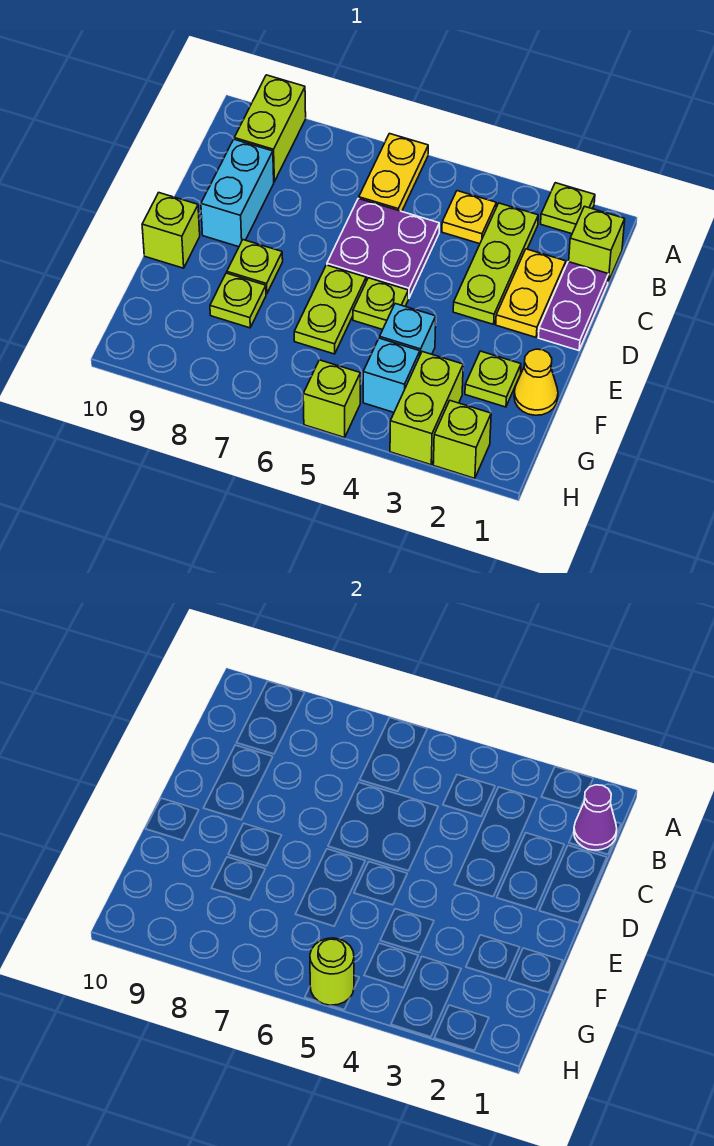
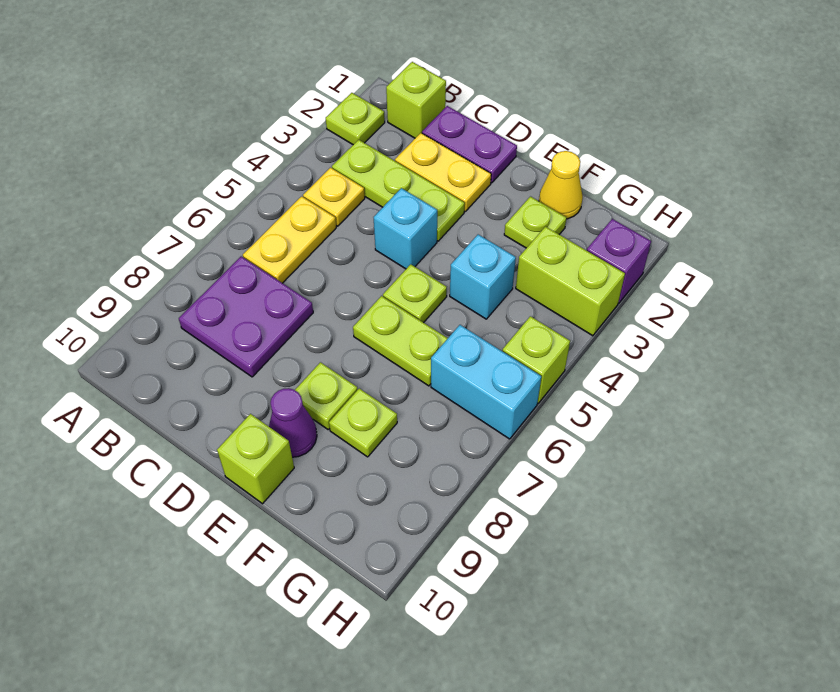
yellow 1x2 plate [359,134,428,211] -> yellow 1x2 plate turned to [243,196,336,283]
lime 1x2 brick [234,75,306,182] -> none
purple 1x1 cone [574,785,617,850] -> purple 1x1 cone moved to [269,388,317,457]
purple 2x2 plate [327,199,439,299] -> purple 2x2 plate moved to [179,256,313,377]
cyan 1x2 brick [201,139,274,247] -> cyan 1x2 brick moved to [431,325,541,439]
cyan 1x1 brick [363,338,420,412] -> cyan 1x1 brick moved to [374,188,437,269]
lime 1x1 brick [433,401,491,478] -> purple 1x1 brick [587,219,651,303]
lime 1x1 round brick [310,938,354,1005] -> none

